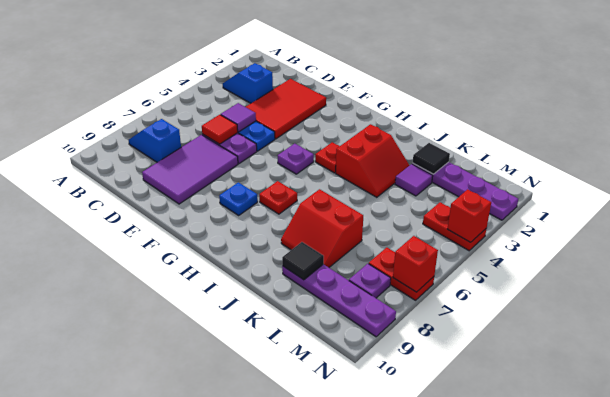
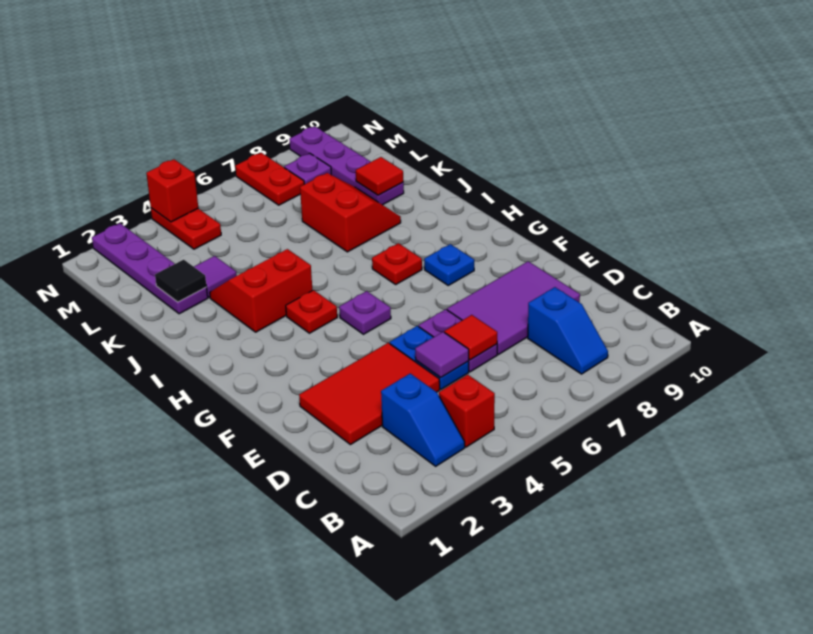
black 1x1 tile [282,242,324,280] -> red 1x1 tile [356,157,403,195]
red 1x1 brick [393,236,438,292] -> red 1x1 brick moved to [439,375,495,447]

